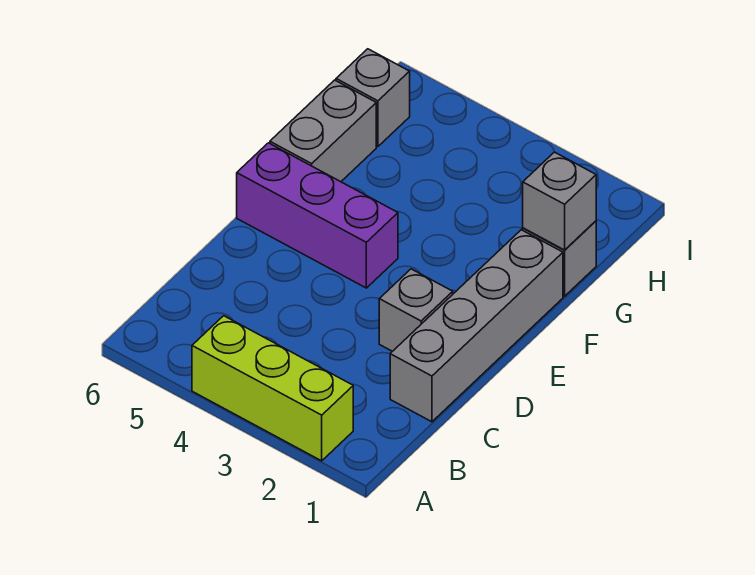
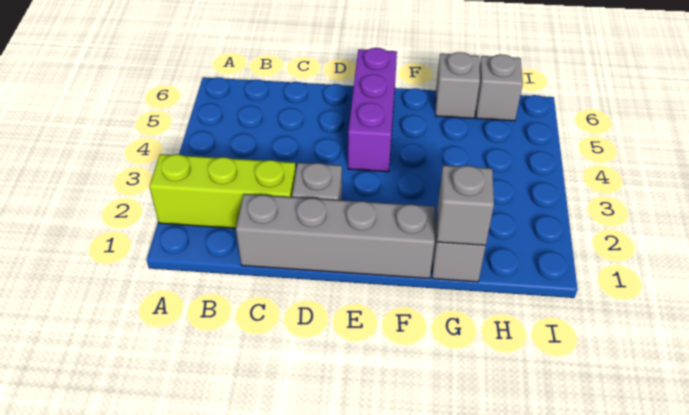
lime 1x3 brick [192,316,353,461] -> lime 1x3 brick turned to [149,154,296,228]
grey 1x2 brick [270,80,376,182] -> grey 1x1 brick [435,52,480,118]

